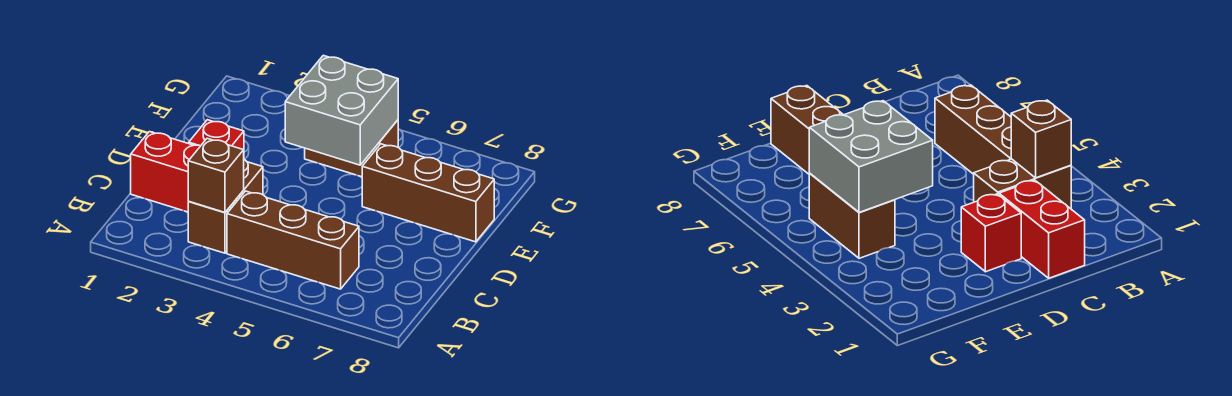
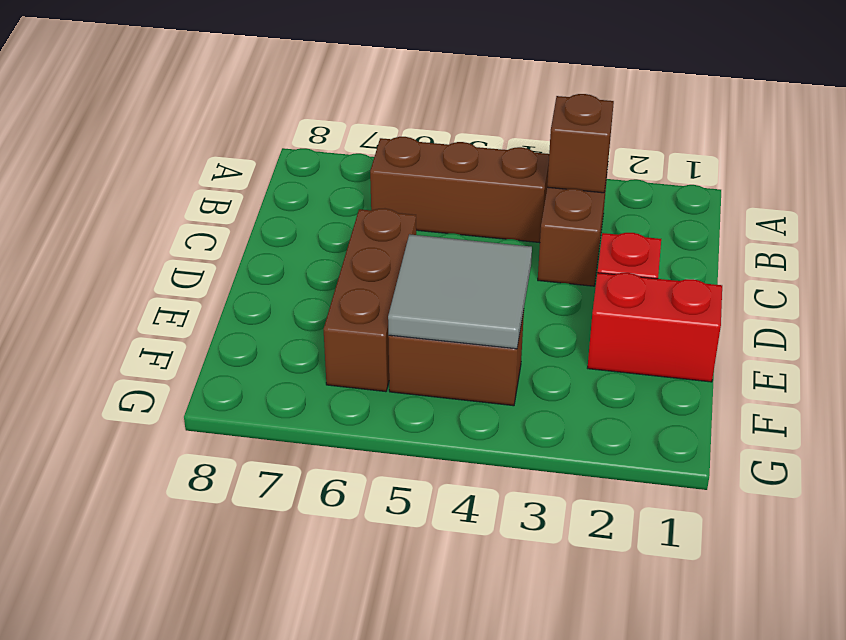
red 1x2 brick [131,132,200,212] -> red 1x2 brick moved to [588,273,722,382]
grey 2x2 brick [285,55,398,165] -> grey 2x2 tile [388,234,532,349]
brown 1x3 brick [362,144,494,242] -> brown 1x3 brick turned to [324,209,416,392]

